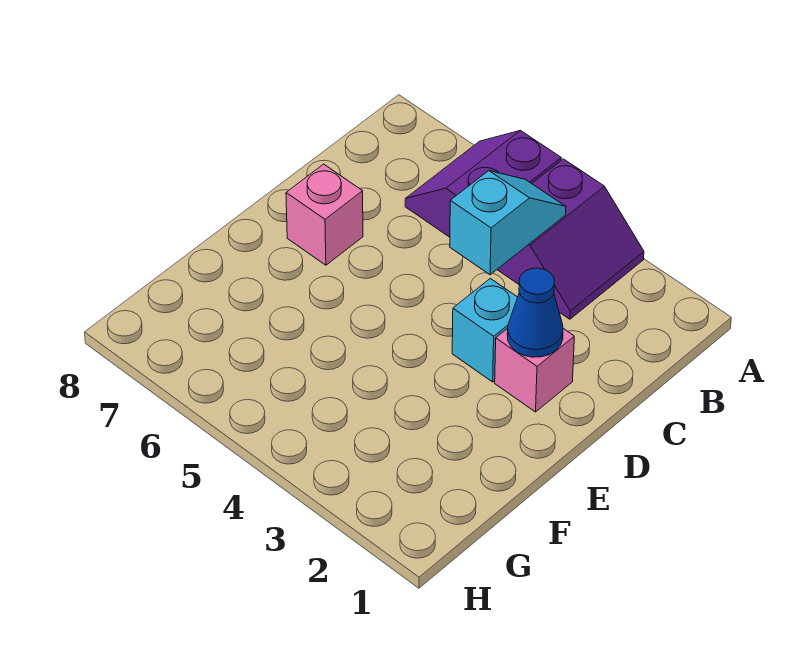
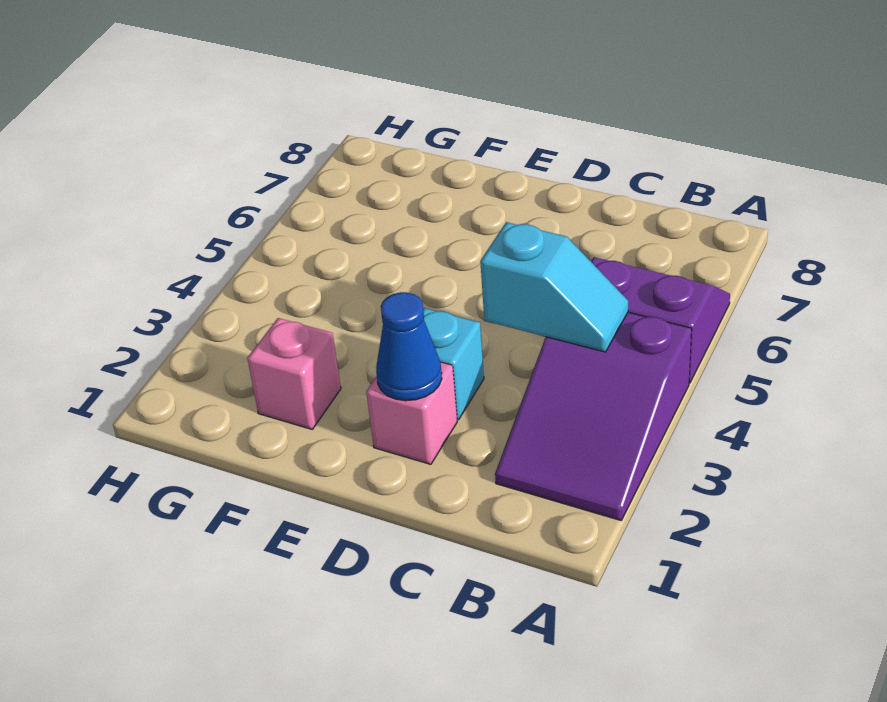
purple 2x2 slope [497,159,644,319] -> purple 2x3 slope [495,312,692,520]
pink 1x1 brick [286,164,363,265] -> pink 1x1 brick moved to [247,318,341,429]

